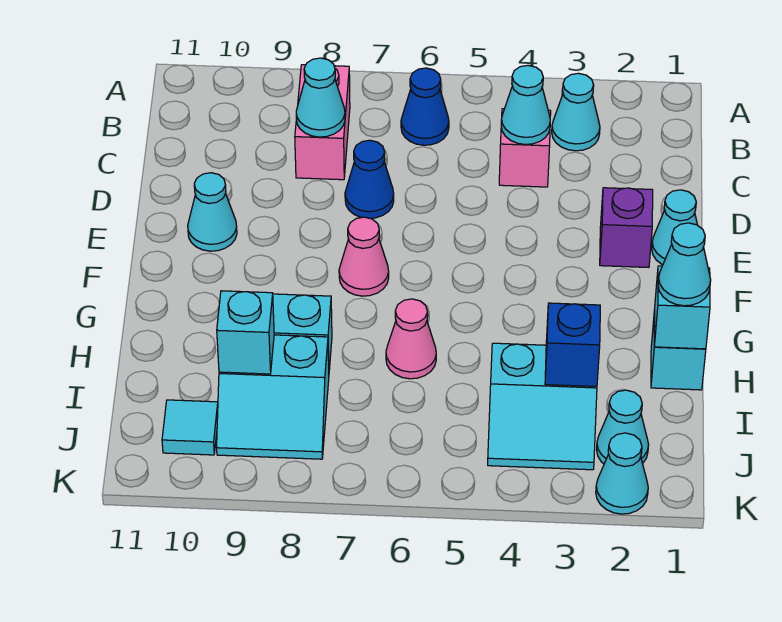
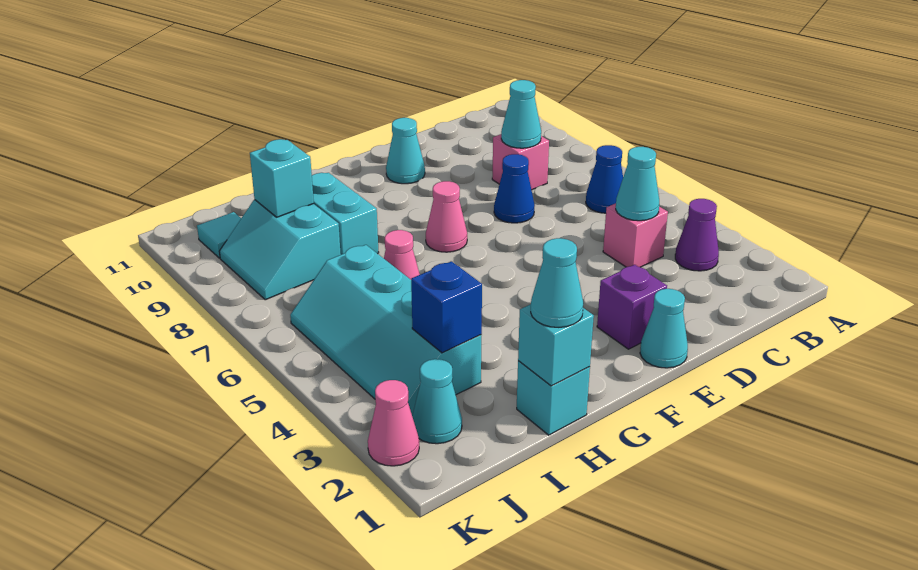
cyan 1x1 cone [552,73,600,151] -> purple 1x1 cone [675,199,719,271]
pink 1x2 brick [295,65,350,180] -> pink 1x1 brick [492,134,549,190]
cyan 2x2 slope [488,343,597,470] -> cyan 2x4 slope [290,245,481,415]
cyan 1x1 cone [596,433,648,514] -> pink 1x1 cone [368,380,419,466]

